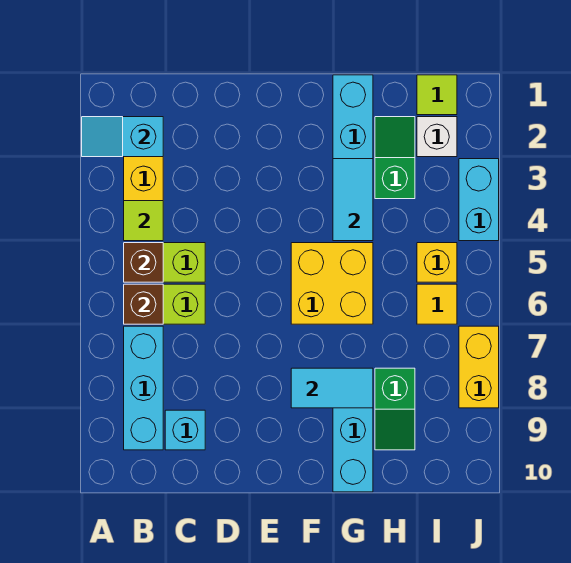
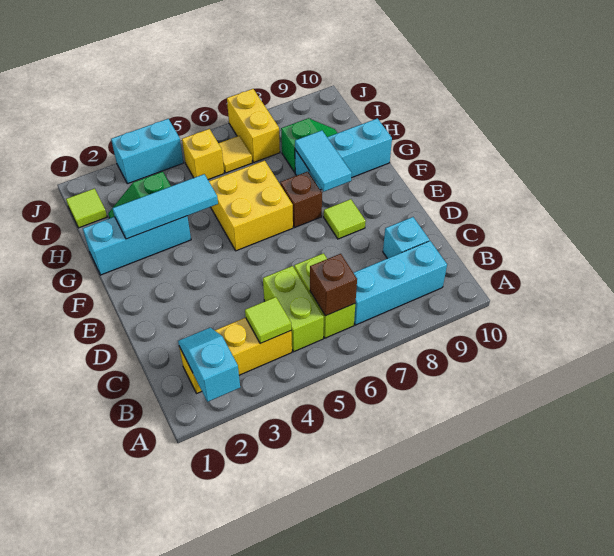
cyan 1x2 slope [82,117,163,157] -> cyan 1x2 slope turned to [178,328,240,402]
brown 1x1 brick [124,243,163,282] -> brown 1x1 brick moved to [280,172,322,228]
none -> lime 1x1 tile [324,199,366,239]
cyan 1x2 tile [333,159,373,241] -> cyan 1x3 tile [112,174,218,239]
white 1x1 brick [417,117,457,157] -> none
yellow 1x2 brick [459,326,499,408] -> yellow 1x2 brick turned to [227,89,280,162]

